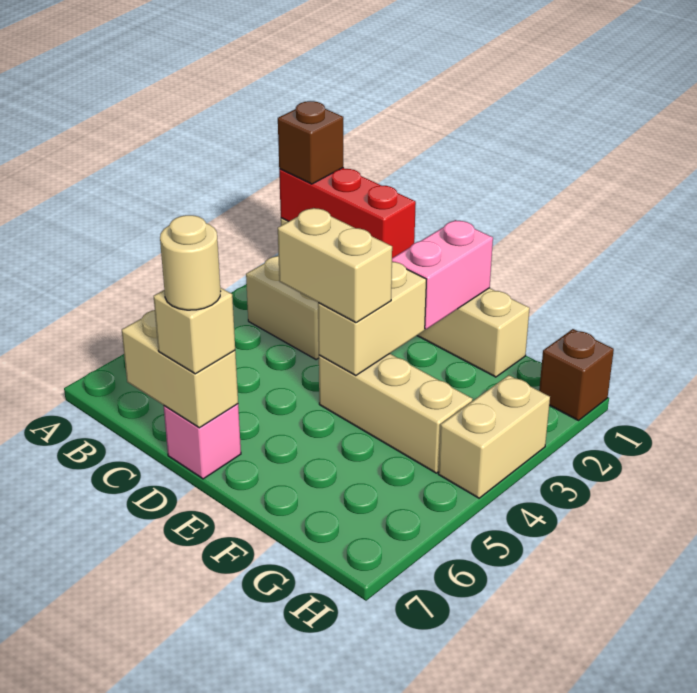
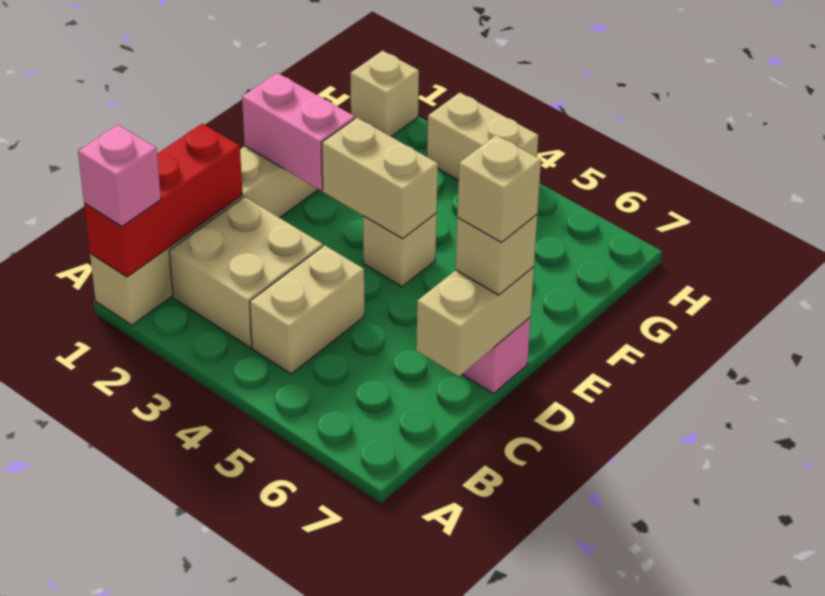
brown 1x1 brick [278,101,343,184] -> pink 1x1 brick [78,125,161,227]
tan 1x2 brick [278,208,392,323] -> tan 1x2 brick moved to [250,245,364,374]
tan 1x1 round brick [160,215,221,310] -> tan 1x1 brick [457,135,541,242]
tan 1x3 brick [319,354,473,473] -> tan 1x1 brick [363,213,437,287]
brown 1x1 brick [539,329,614,421] -> tan 1x1 brick [351,51,419,137]

